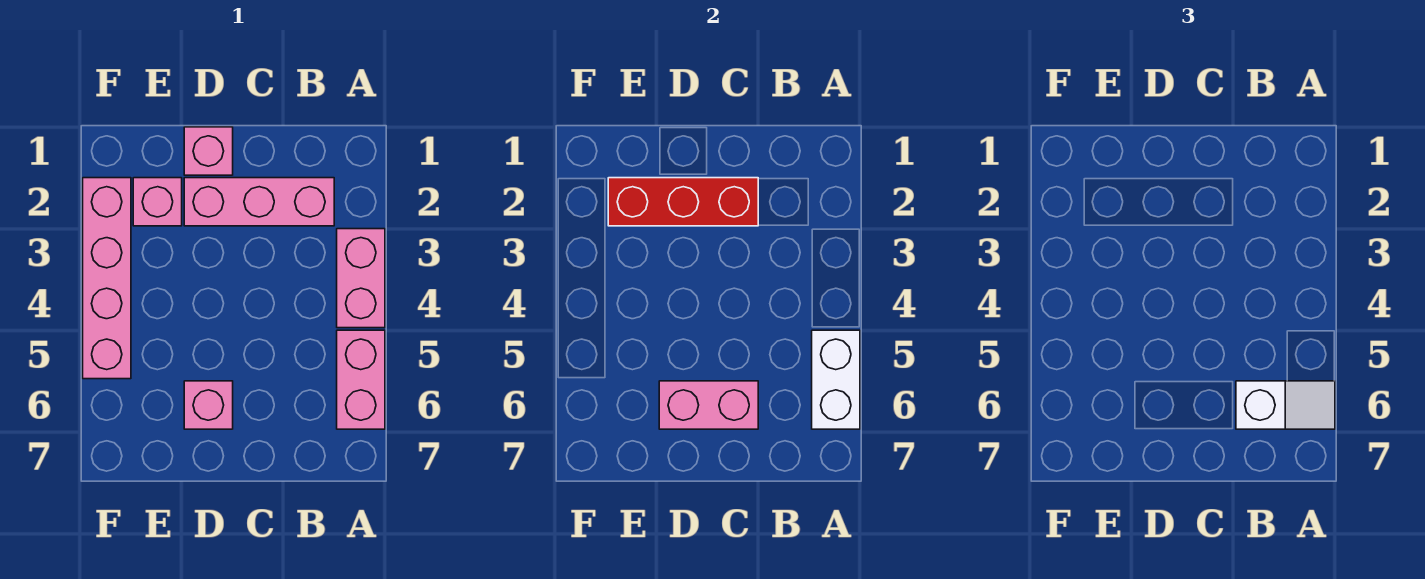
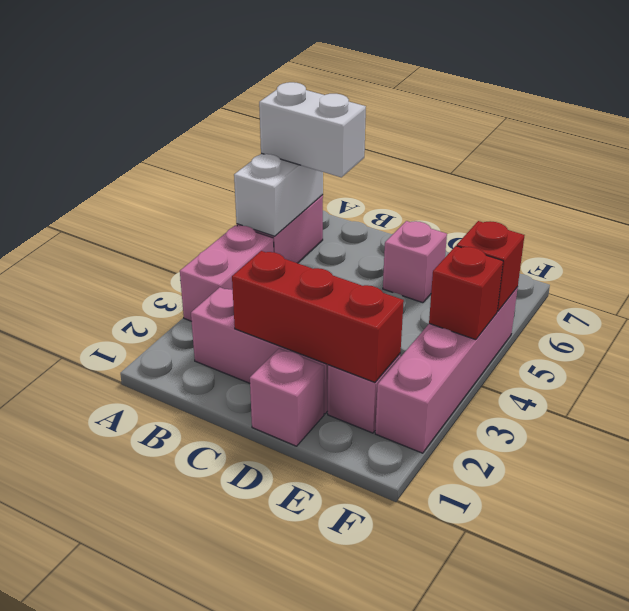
white 1x2 slope [1236,381,1335,429] -> white 1x2 brick [259,82,366,177]
pink 1x2 brick [659,381,758,429] -> none
none -> red 1x1 brick [429,246,503,340]
none -> red 1x1 brick [457,221,525,311]

